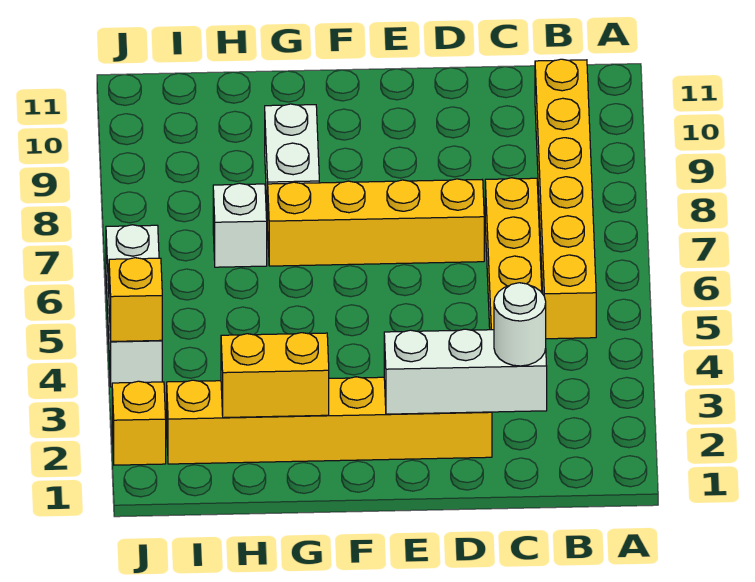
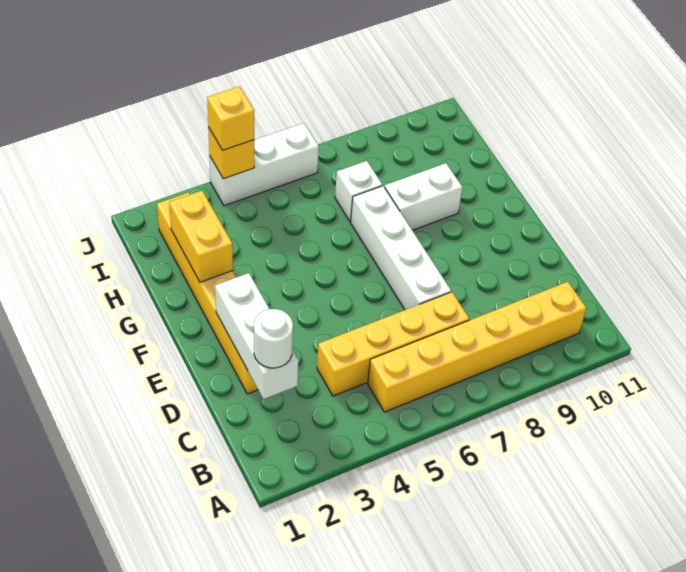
yellow 1x4 brick [268,179,484,266] -> white 1x4 brick [351,186,451,310]
yellow 1x1 brick [112,381,166,465] -> yellow 1x1 brick moved to [207,86,254,150]

